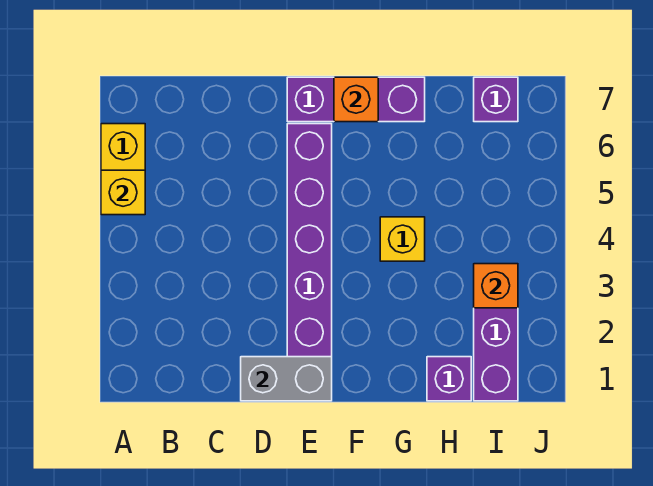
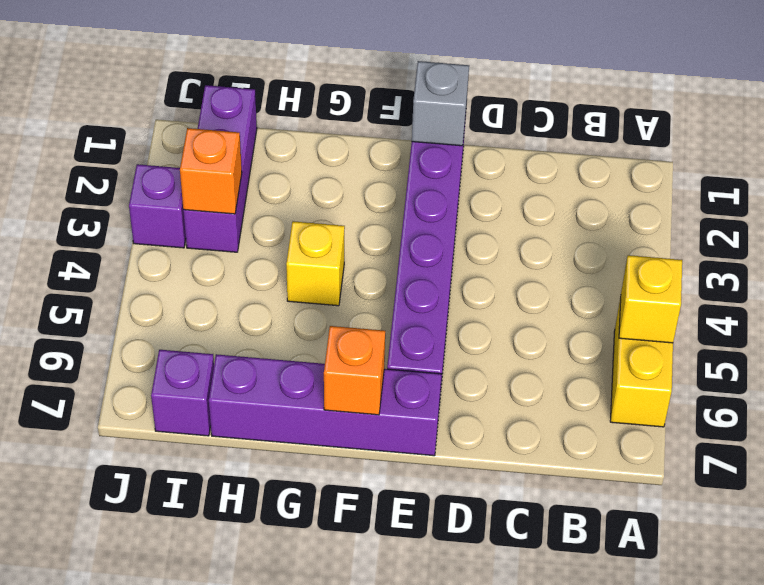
grey 1x2 brick [241,357,332,401] -> grey 1x1 brick [412,61,469,146]
purple 1x3 brick [287,77,425,122] -> purple 1x4 brick [209,354,442,456]
purple 1x1 brick [427,357,471,401] -> purple 1x1 brick moved to [129,164,186,248]

